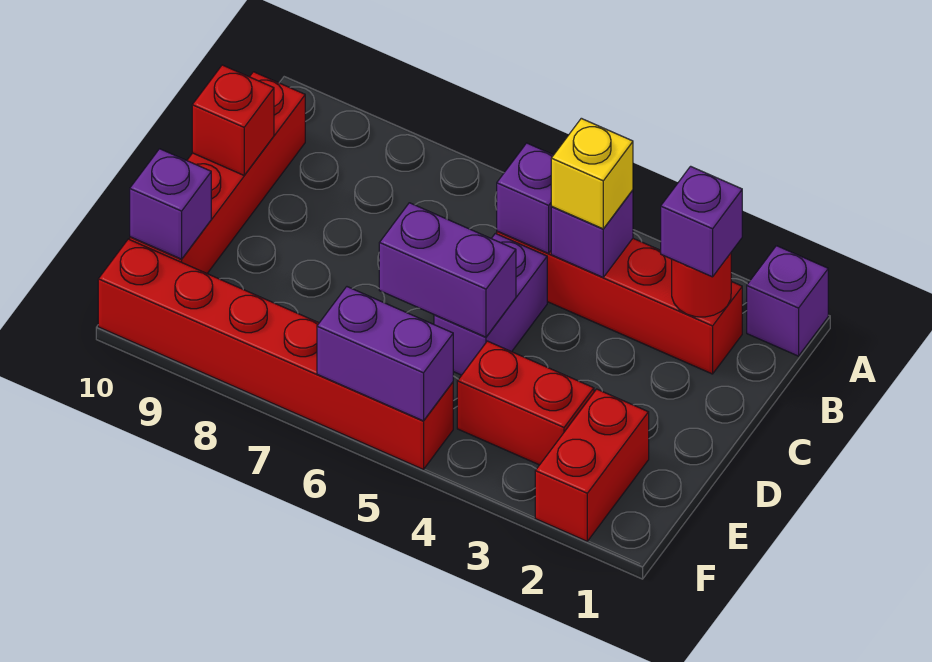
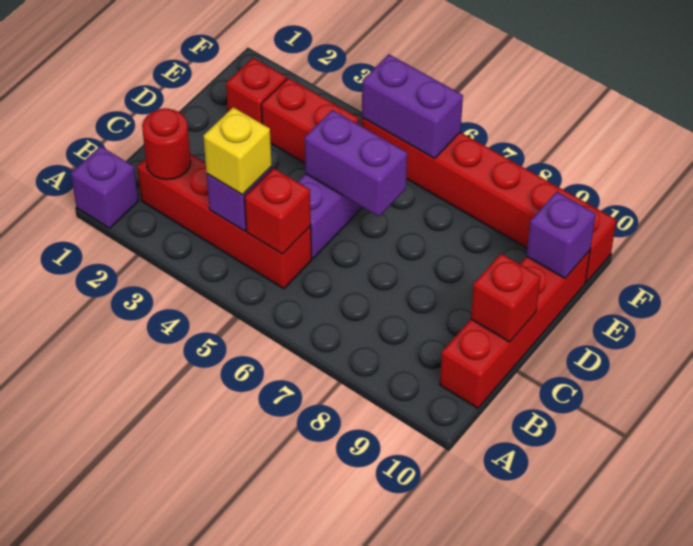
purple 1x1 brick [661,166,742,277] -> none
purple 1x1 brick [497,143,553,253] -> red 1x1 brick [245,168,311,254]
red 1x2 brick [535,389,649,541] -> red 1x1 brick [226,58,287,124]

